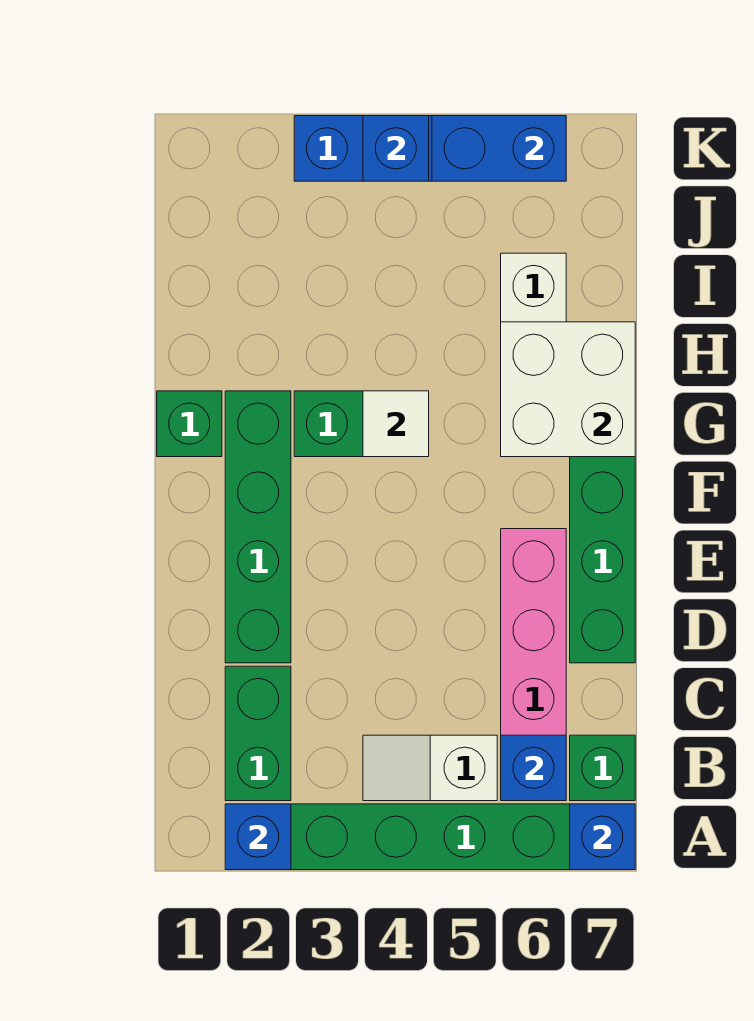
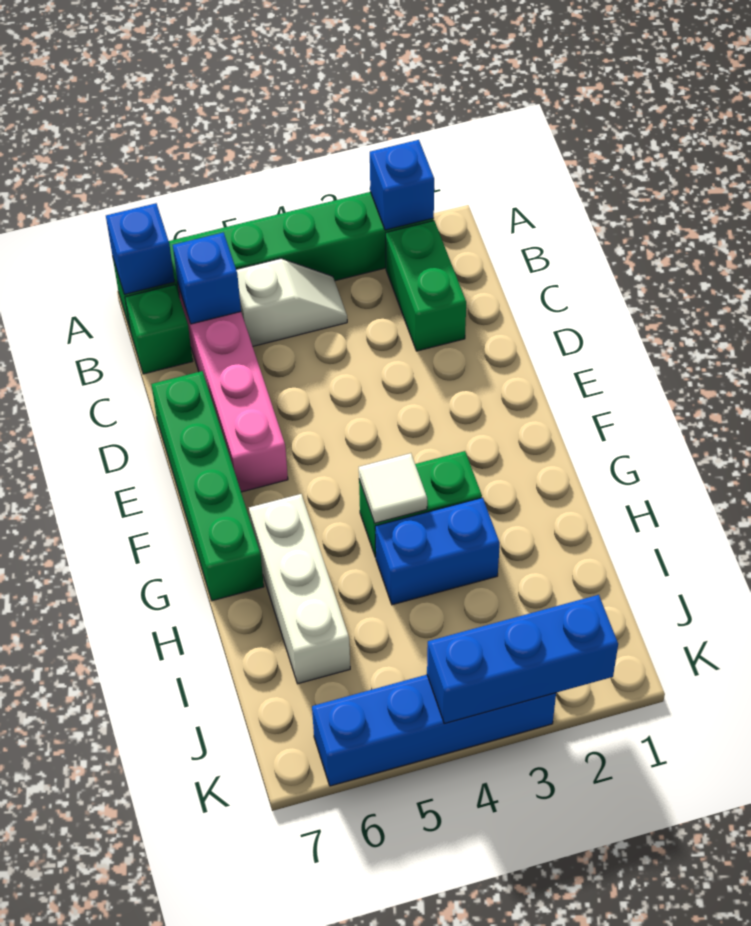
green 1x4 brick [225,391,291,663] -> none
green 1x1 brick [157,391,222,457] -> none
white 2x2 brick [501,322,635,457] -> none
blue 1x1 brick [363,116,429,181] -> blue 1x3 brick [427,595,618,724]
blue 1x2 brick [432,116,566,181] -> blue 1x2 brick moved to [375,498,500,605]

